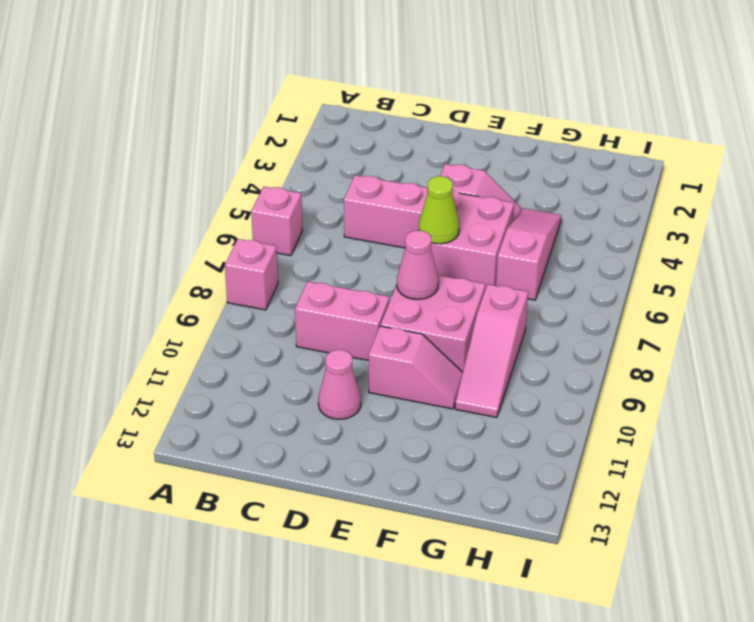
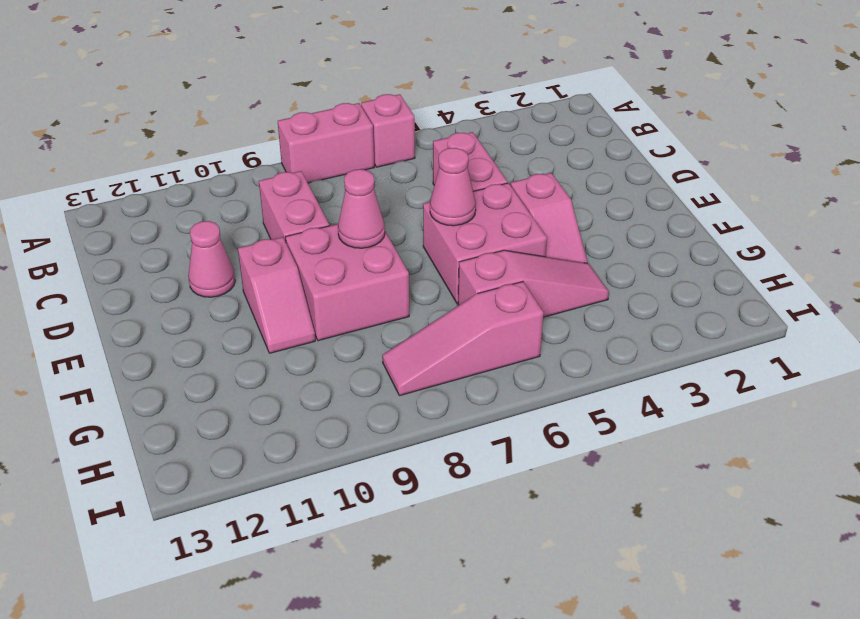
pink 1x1 brick [225,239,278,310] -> pink 1x2 brick [278,103,374,183]
lime 1x1 cone [419,176,459,244] -> pink 1x1 cone [430,148,476,226]
pink 1x3 slope [455,284,528,417] -> pink 1x3 slope moved to [382,282,543,396]

